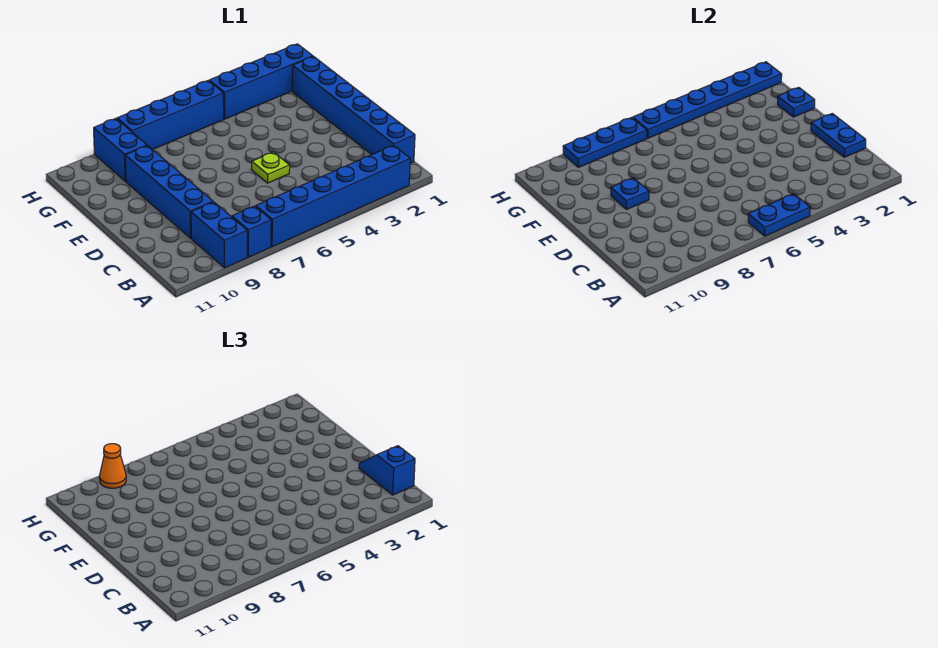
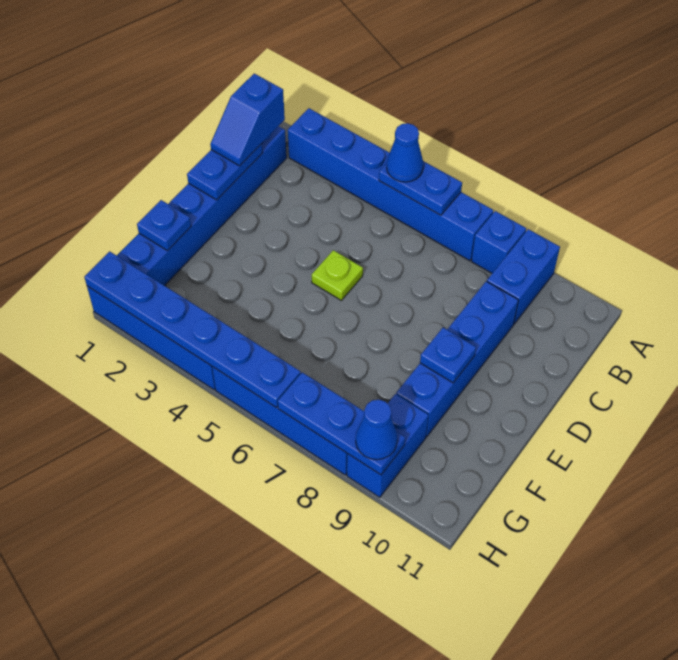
none -> blue 1x1 cone [387,123,423,182]
orange 1x1 cone [100,444,126,488] -> blue 1x1 cone [356,400,397,460]

